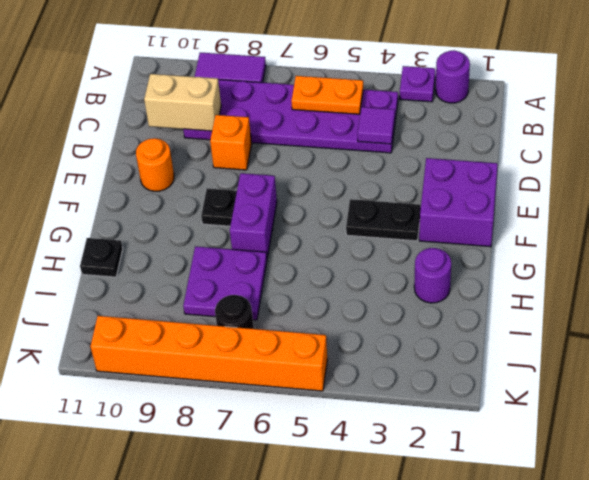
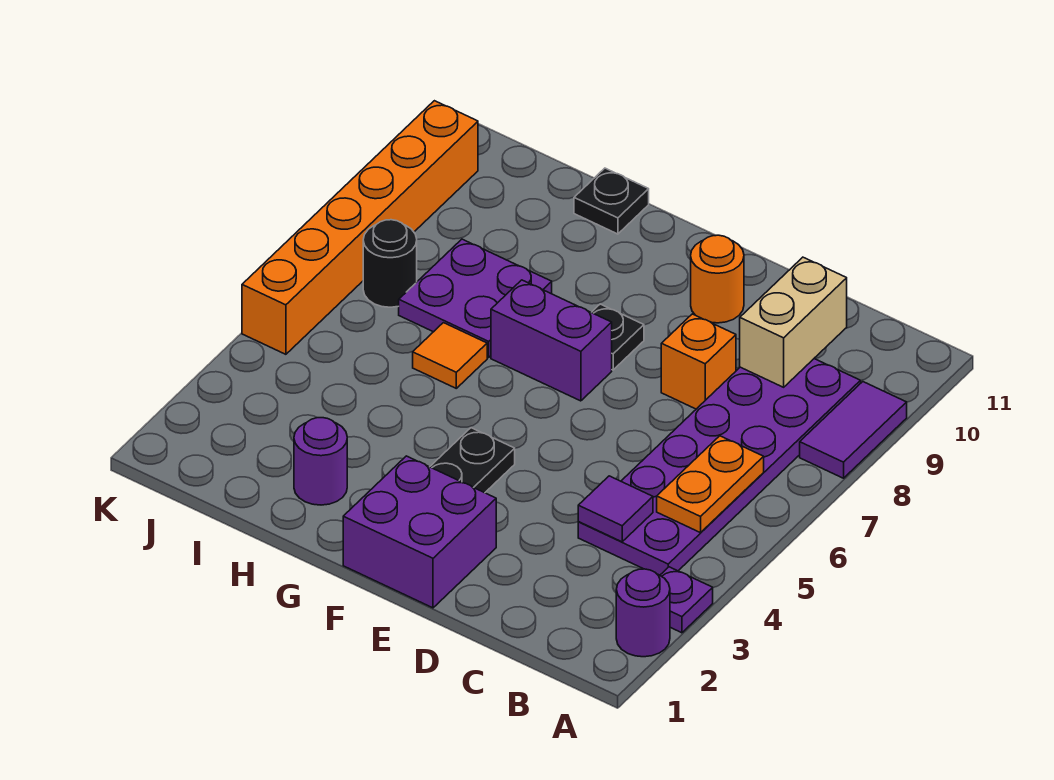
none -> orange 1x1 tile [413,323,487,388]

